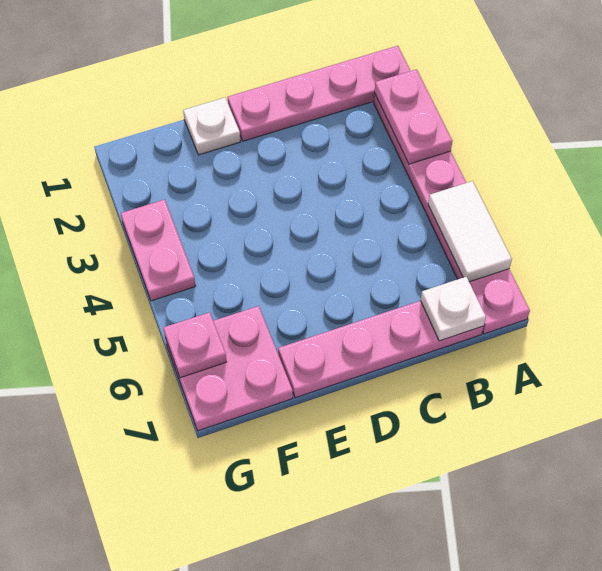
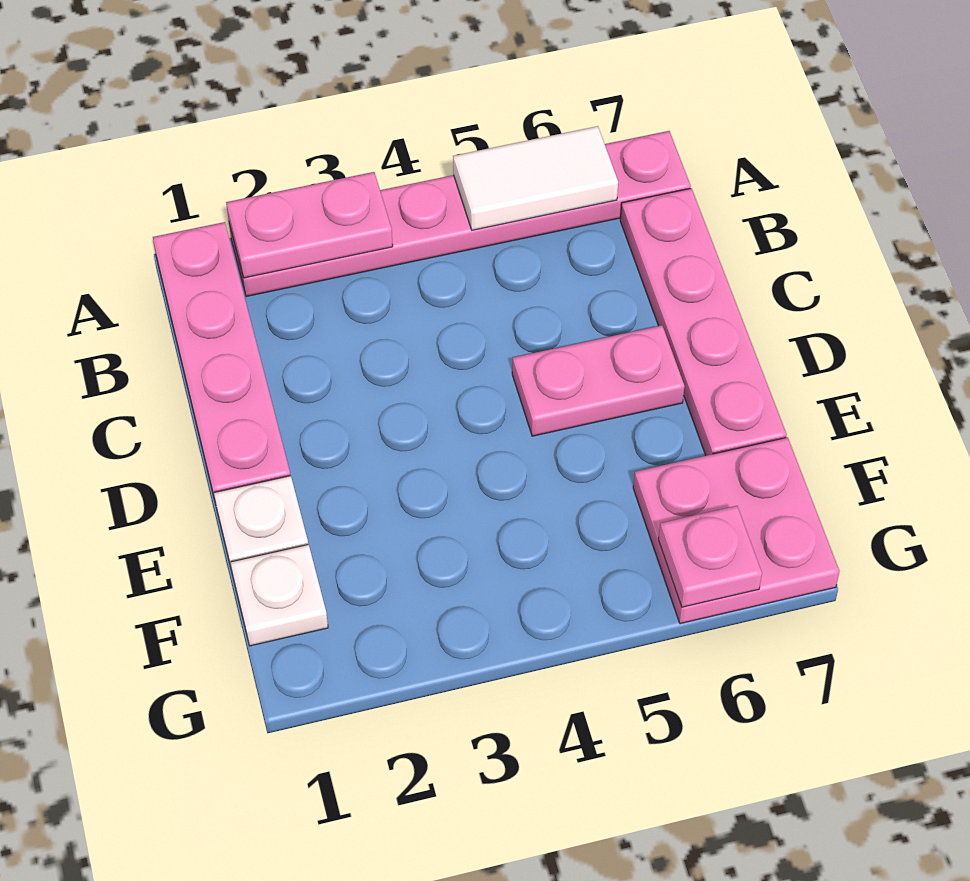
white 1x1 plate [420,277,486,341] -> white 1x1 plate moved to [231,544,328,646]
pink 1x2 plate [121,200,196,301] -> pink 1x2 plate moved to [512,325,685,436]

